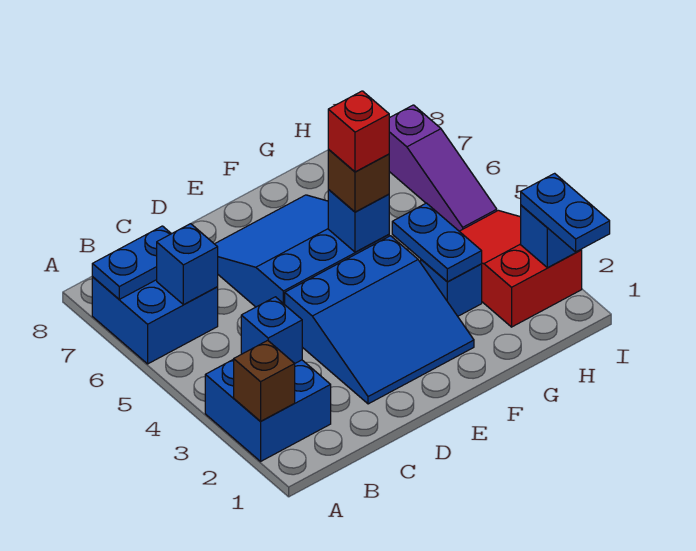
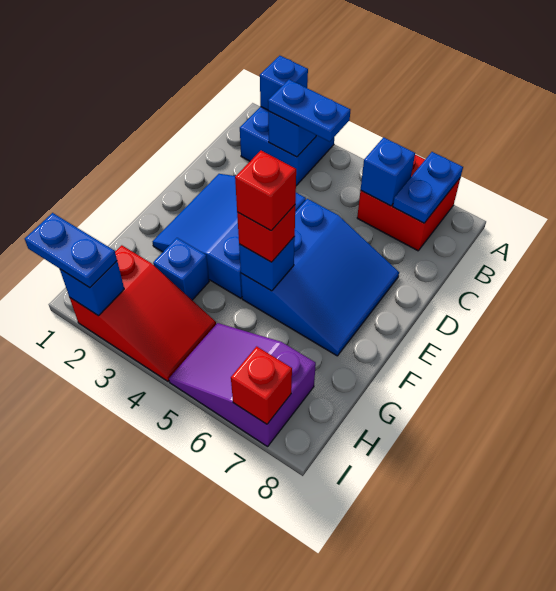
brown 1x1 brick [234,340,295,422] -> blue 1x1 brick [260,56,308,110]
blue 2x2 brick [92,277,218,364] -> red 2x2 brick [357,155,460,251]
brown 1x1 brick [328,149,389,212] -> red 1x1 brick [237,205,295,262]
blue 1x2 plate [392,203,482,282] -> blue 1x2 plate moved to [268,80,350,142]
purple 1x3 slope [389,105,497,231] -> purple 2x3 slope [169,323,316,447]
none -> red 1x1 brick [231,346,292,424]

